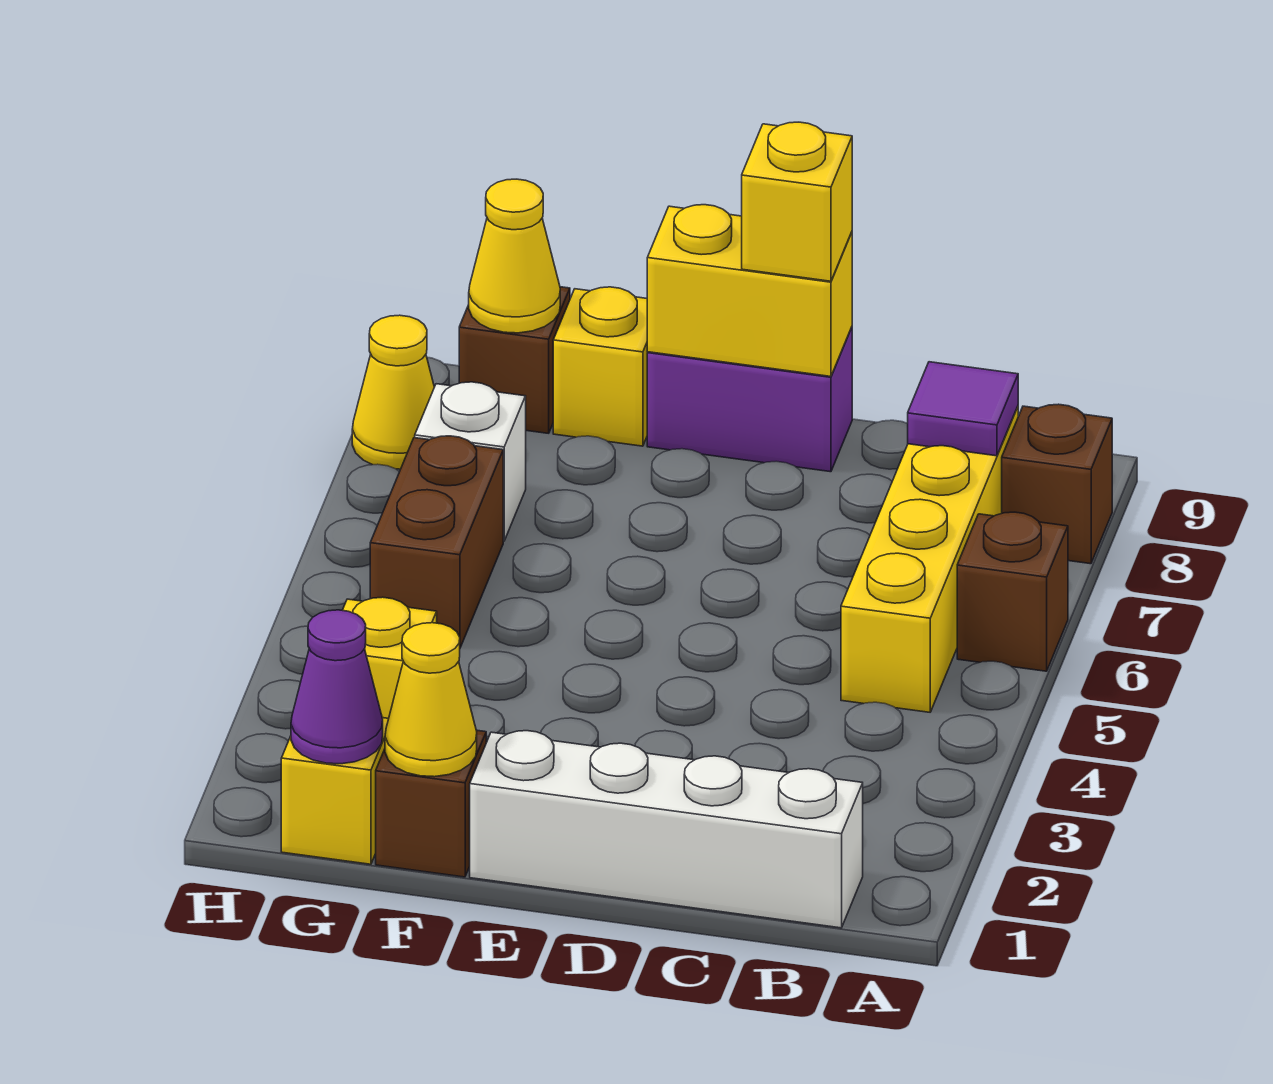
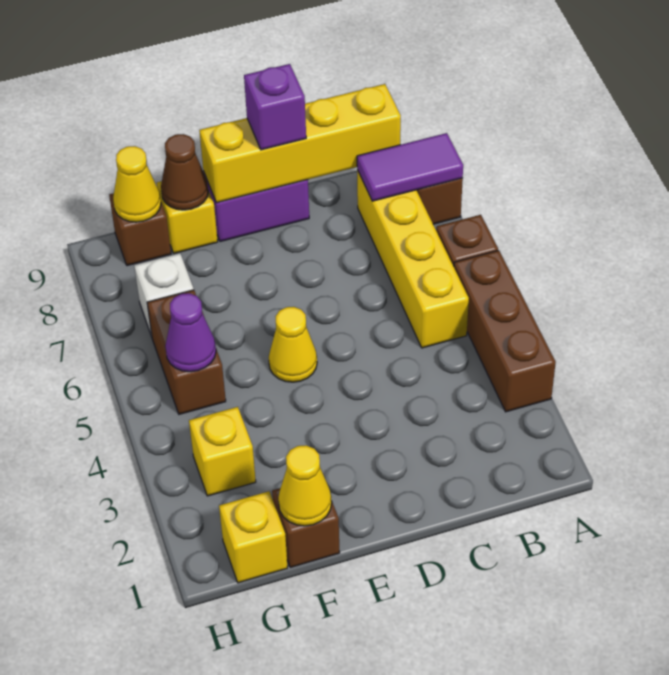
none -> brown 1x3 brick [454,250,556,412]
white 1x4 brick [470,731,863,928] -> none
purple 1x1 tile [908,362,1018,456] -> purple 1x2 tile [357,133,463,201]
yellow 1x2 brick [647,205,852,376] -> yellow 1x4 brick [199,84,401,203]
yellow 1x1 brick [742,122,852,281] -> purple 1x1 brick [244,64,306,150]
none -> brown 1x1 cone [161,134,208,210]
purple 1x1 cone [291,610,383,764] -> purple 1x1 cone moved to [165,293,216,372]
yellow 1x1 cone [352,315,434,469] -> yellow 1x1 cone moved to [269,307,317,382]

